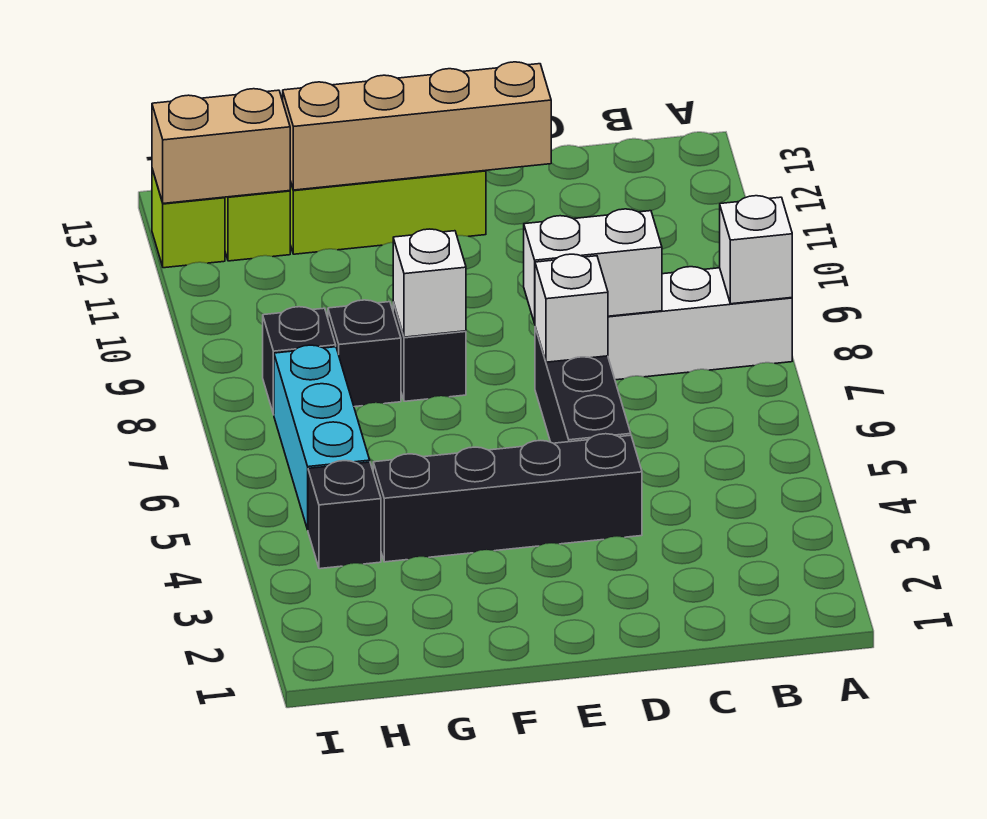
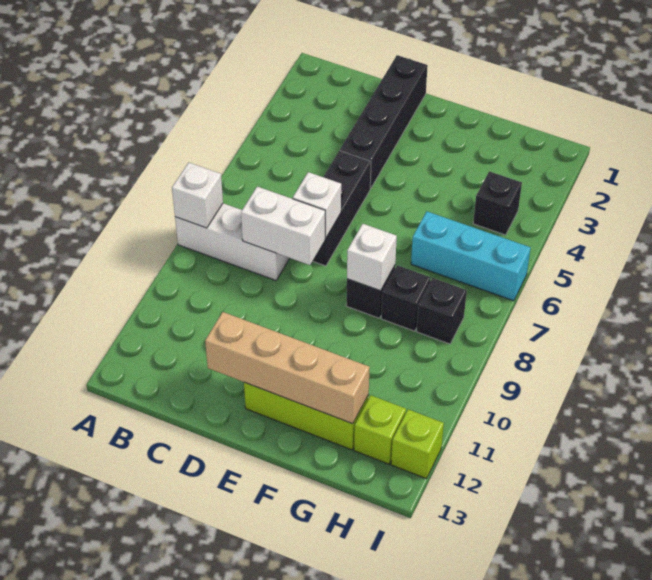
black 1x4 brick [373,434,642,562] -> black 1x4 brick turned to [340,55,428,188]
cyan 1x3 brick [274,345,370,530] -> cyan 1x3 brick turned to [411,212,531,301]
tan 1x2 brick [152,89,291,203] -> none

